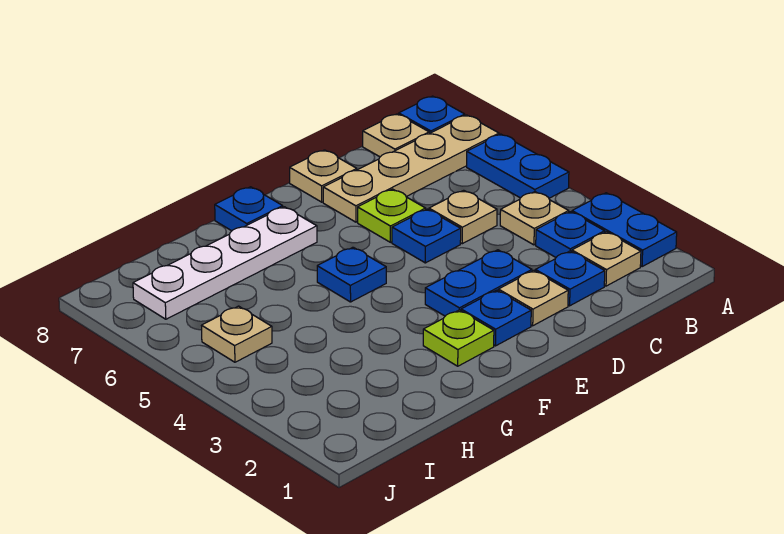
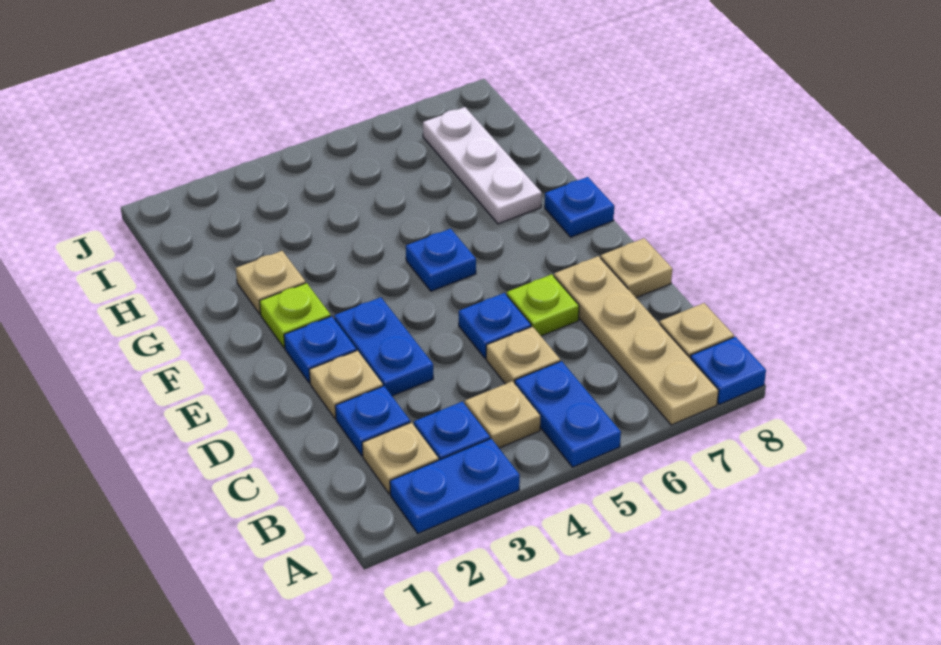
blue 1x2 plate [467,134,569,198] -> blue 1x2 plate turned to [515,361,621,467]
white 1x4 plate [133,207,317,319] -> white 1x3 plate [423,107,542,224]
tan 1x1 plate [201,306,272,362] -> tan 1x1 plate moved to [236,251,306,314]

